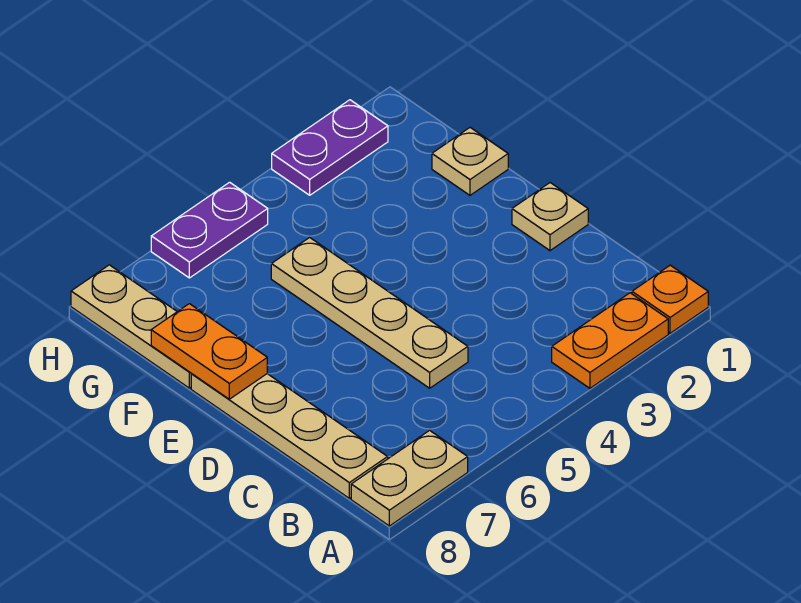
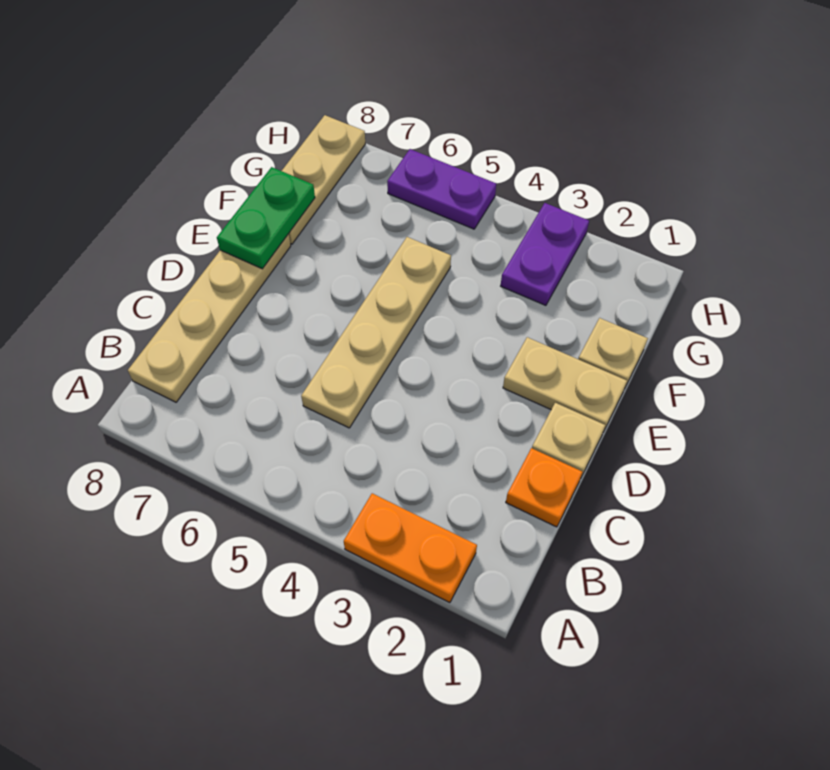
orange 1x1 plate [632,265,708,333] -> orange 1x1 plate moved to [506,448,582,527]
tan 1x2 plate [351,430,468,526] -> tan 1x2 plate moved to [503,337,627,432]
orange 1x2 plate [151,304,267,399] -> green 1x2 plate [217,167,315,269]
purple 1x2 plate [272,100,388,195] -> purple 1x2 plate turned to [501,203,589,305]

